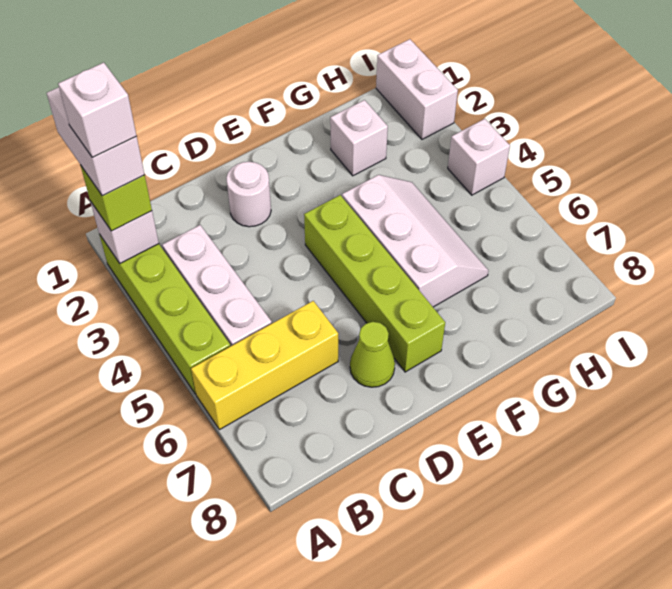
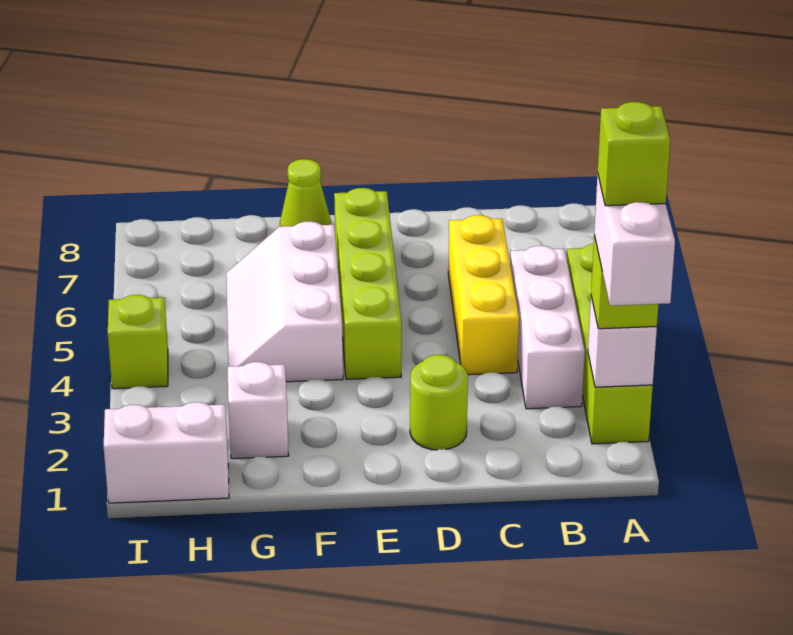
white 1x1 brick [58,62,136,157] -> lime 1x1 brick [598,102,670,206]
yellow 1x3 brick [191,301,338,430] -> yellow 1x3 brick turned to [448,215,519,375]
white 1x1 round brick [226,162,271,227] -> lime 1x1 round brick [410,355,468,450]
lime 1x1 cone [350,322,395,387] -> lime 1x1 cone moved to [280,159,331,227]
white 1x2 brick [376,39,458,139] -> white 1x2 brick turned to [104,402,229,503]
white 1x1 brick [448,119,510,195] -> lime 1x1 brick [108,295,168,389]

